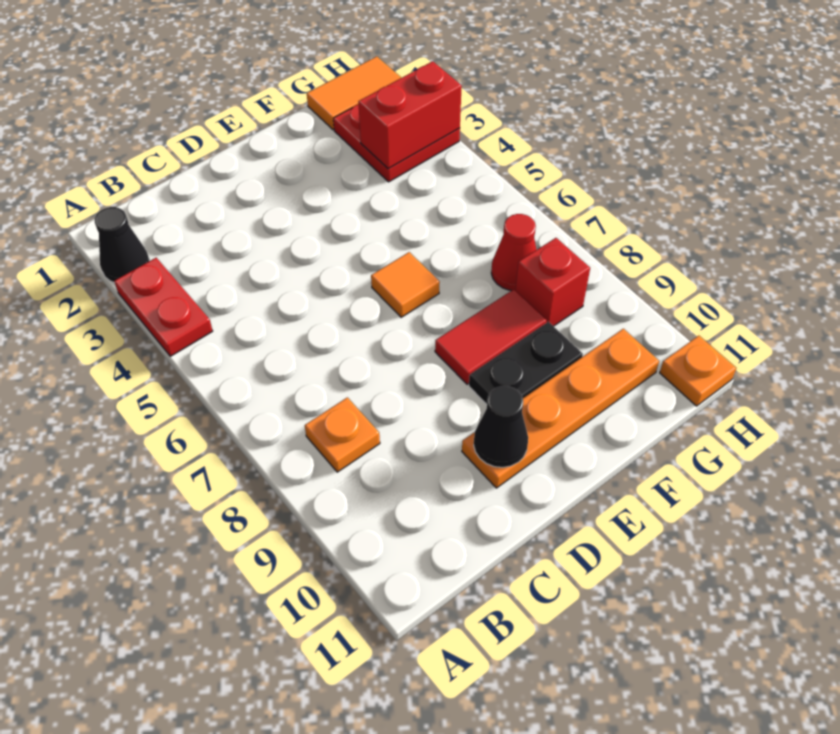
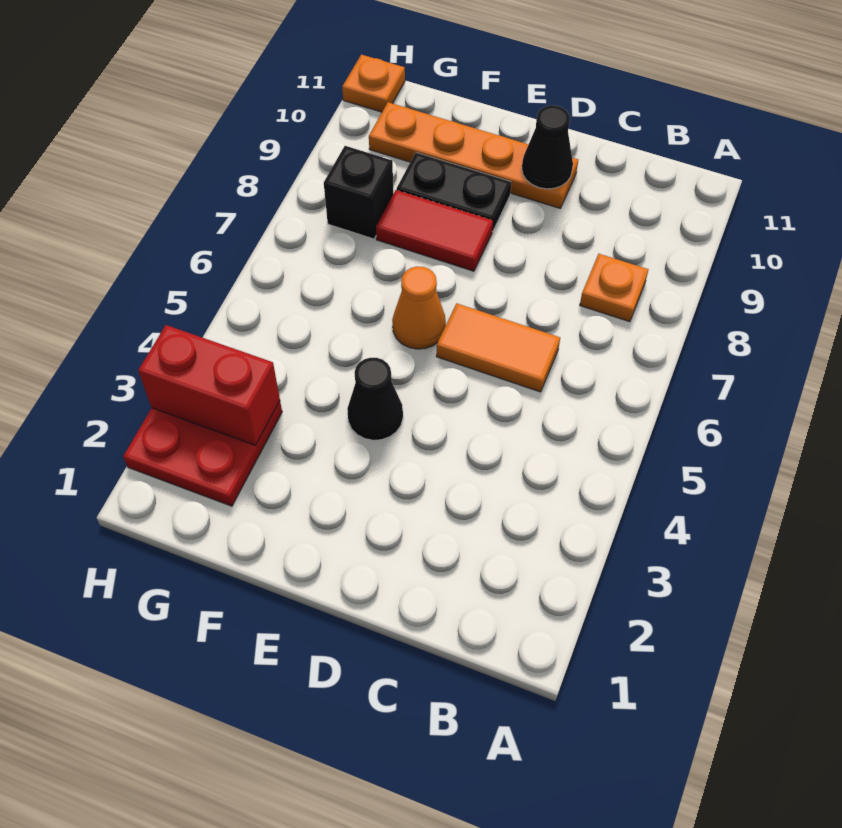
black 1x1 cone [95,207,149,282] -> black 1x1 cone moved to [347,358,403,440]
red 1x2 plate [114,258,213,356] -> none
orange 1x1 tile [371,252,440,317] -> orange 1x1 cone [392,266,446,349]
orange 1x2 tile [307,56,401,130] -> orange 1x2 tile moved to [436,303,560,392]
red 1x1 cone [491,214,536,291] -> none
red 1x1 brick [515,238,590,326] -> black 1x1 brick [324,146,393,239]

